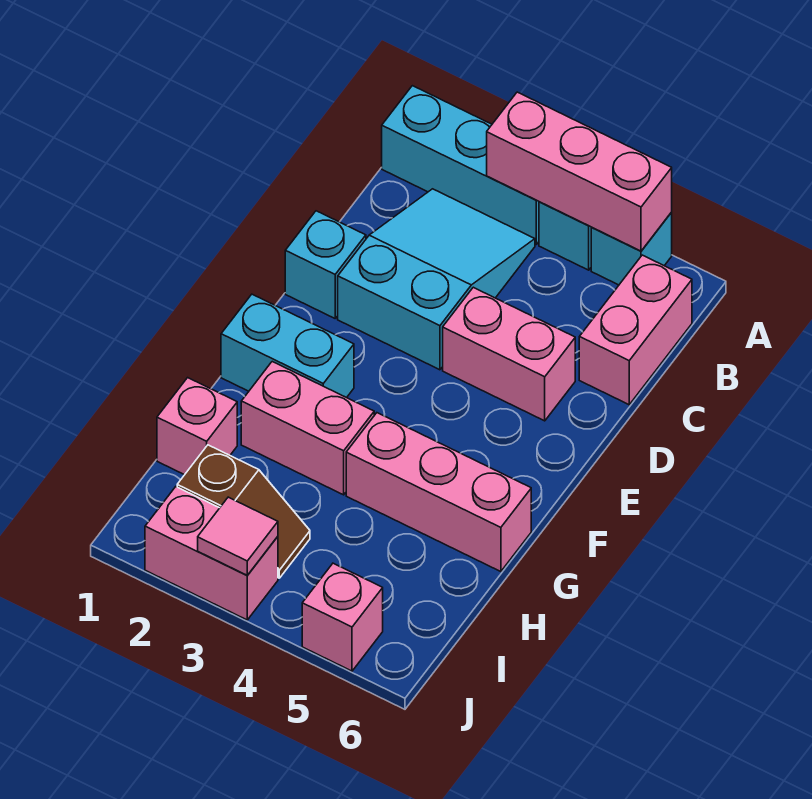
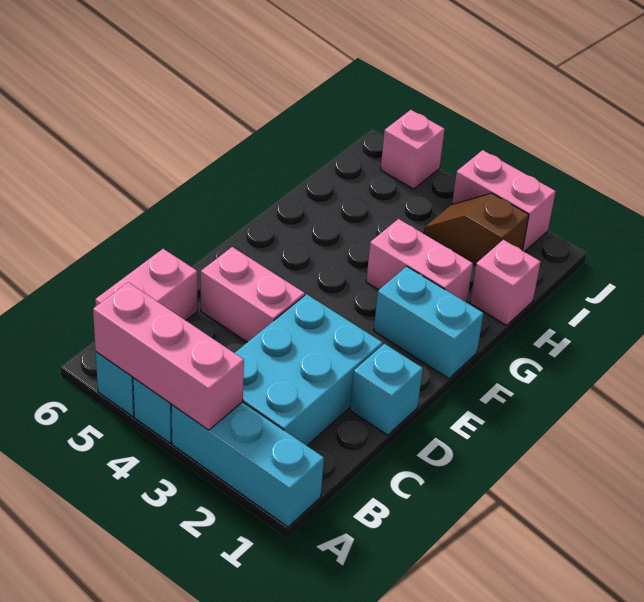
cyan 2x3 slope [338,189,535,370] -> cyan 2x3 brick [235,294,382,446]
pink 1x3 brick [346,413,531,572] -> none
pink 1x1 tile [198,497,278,575] -> none

